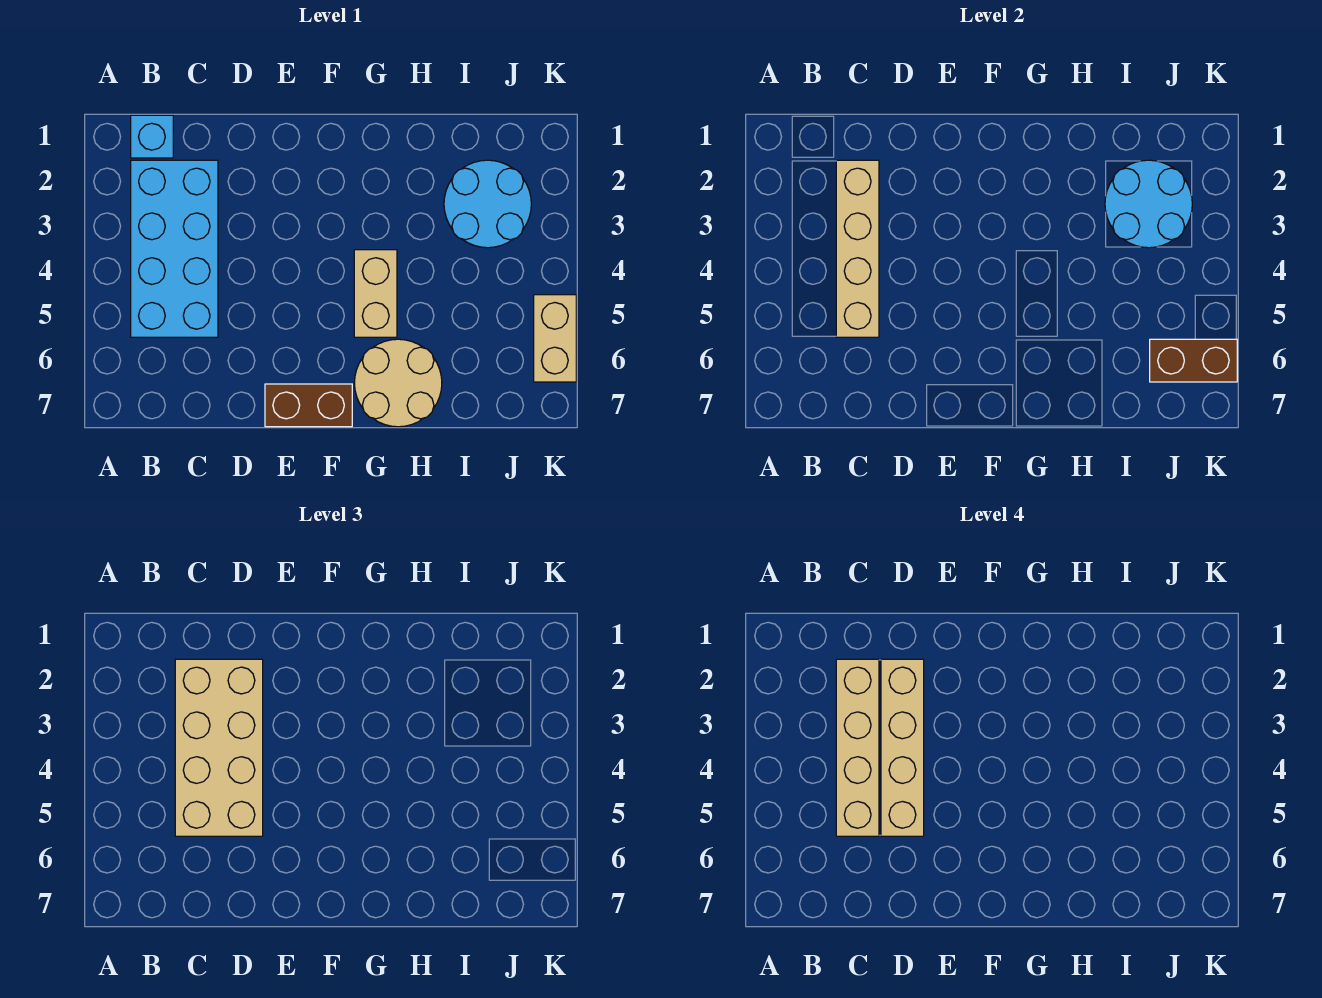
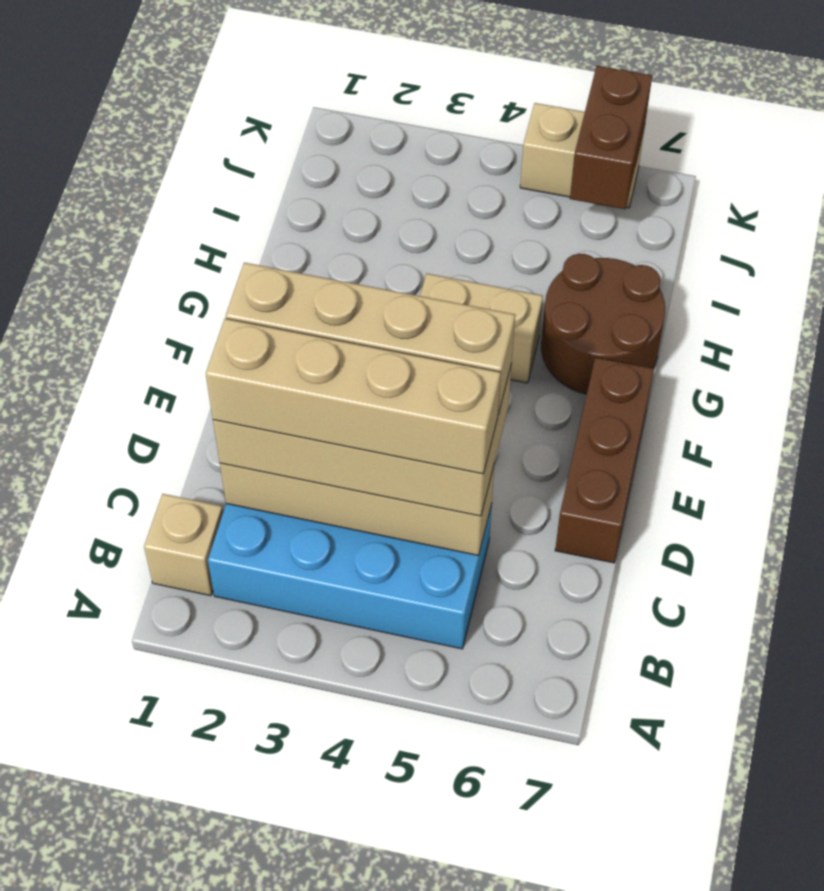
cyan 1x1 brick [131,115,173,158] -> tan 1x1 brick [144,494,223,596]
brown 1x2 brick [265,384,352,427] -> brown 1x3 brick [555,357,654,563]
tan 2x2 round brick [355,339,442,427] -> brown 2x2 round brick [541,254,665,394]
cyan 2x2 round brick [444,160,531,248] -> none
cyan 2x2 round brick [1105,160,1192,248] -> none

